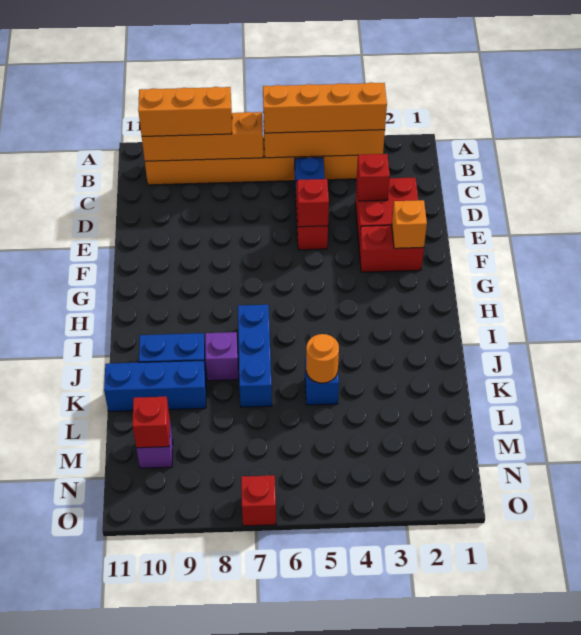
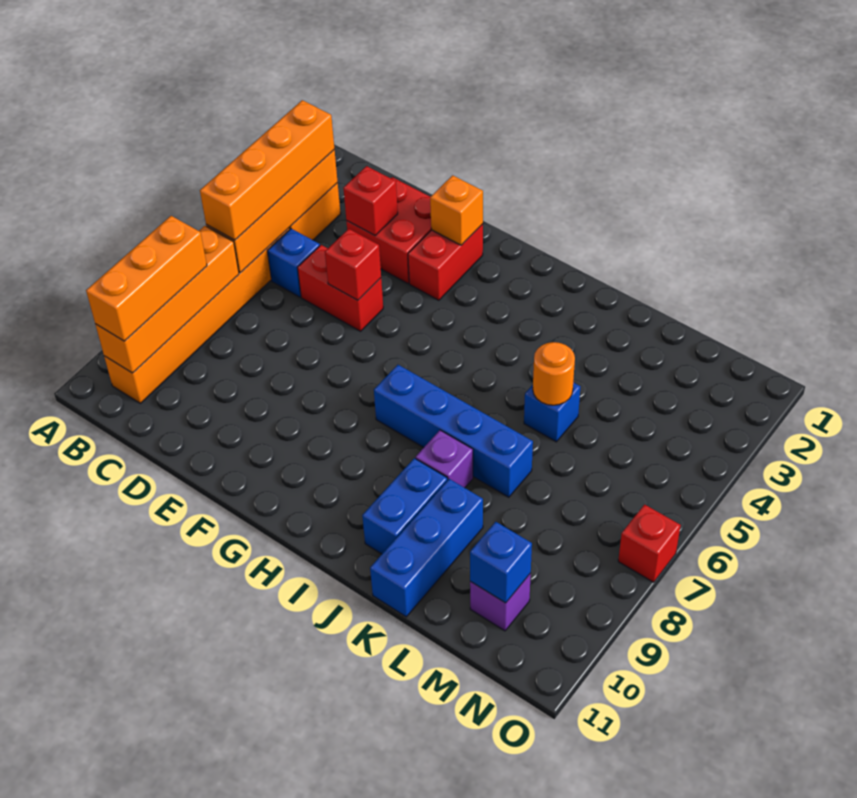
blue 1x3 brick [238,305,272,407] -> blue 1x4 brick [374,365,533,497]
red 1x1 brick [132,397,170,448] -> blue 1x1 brick [470,522,532,603]

